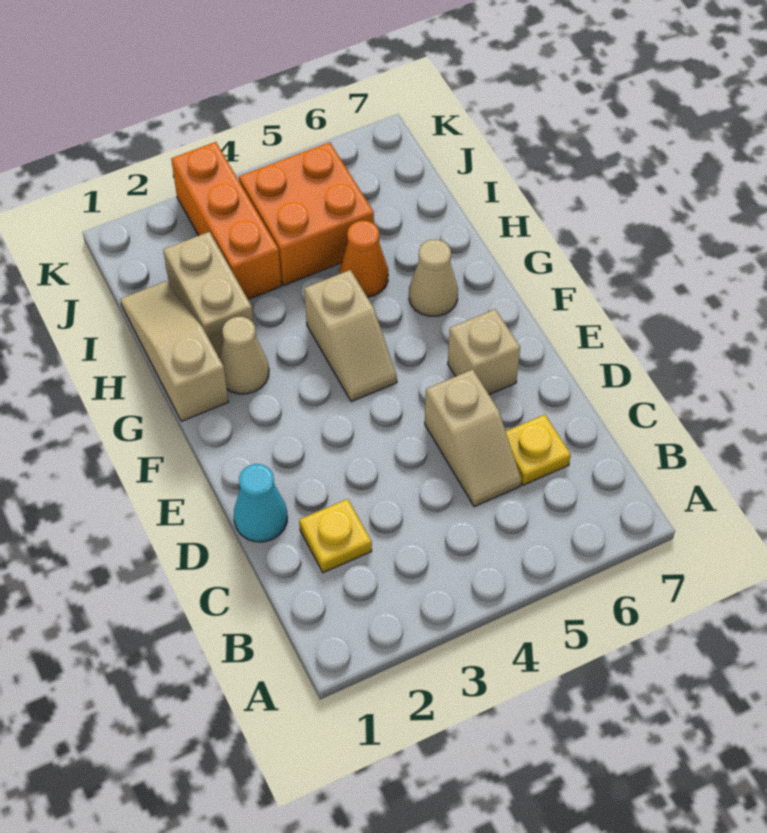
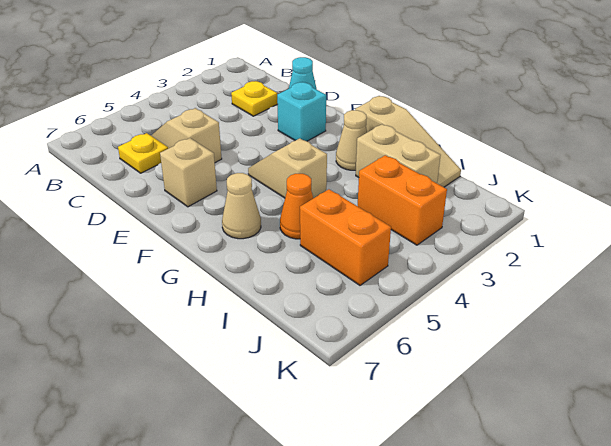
none -> cyan 1x1 brick [277,82,326,141]
orange 1x3 brick [171,142,281,299] -> orange 1x2 brick [358,155,447,245]
orange 2x2 brick [239,142,374,285] -> orange 1x2 brick [300,189,391,285]

